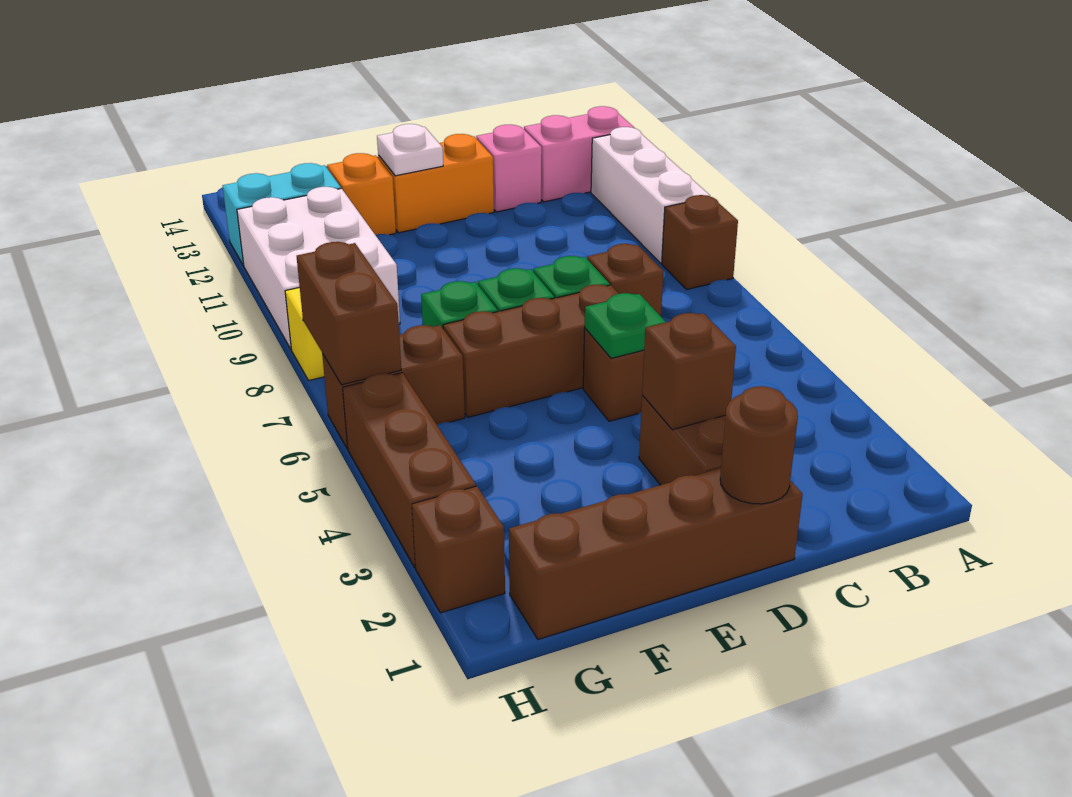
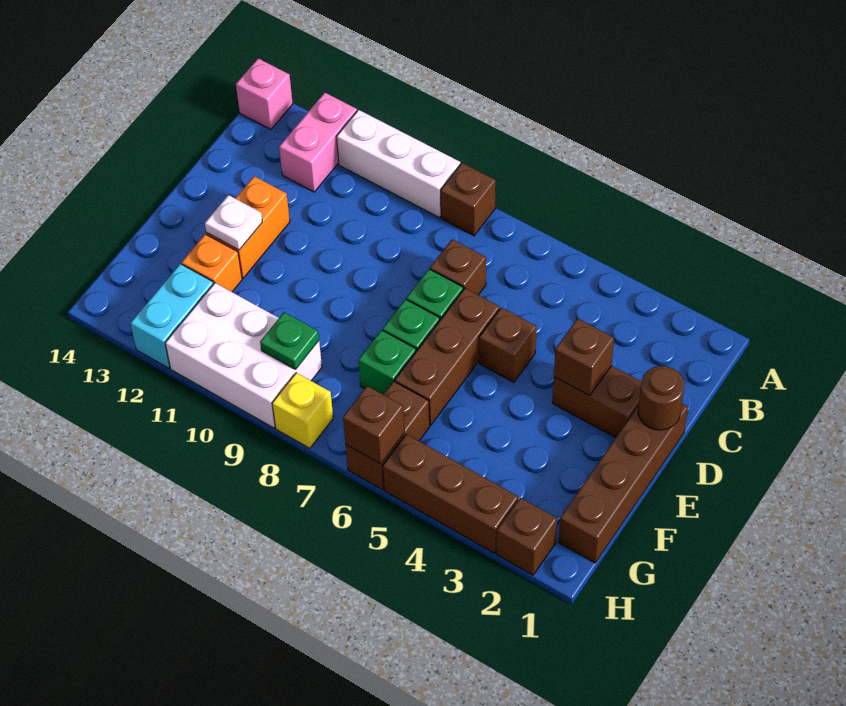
pink 1x1 brick [476,124,542,212] -> pink 1x1 brick moved to [236,58,293,130]
green 1x1 plate [585,293,666,358] -> green 1x1 plate moved to [260,312,319,370]
brown 1x2 brick [297,242,401,385] -> brown 1x1 brick [343,386,404,464]

